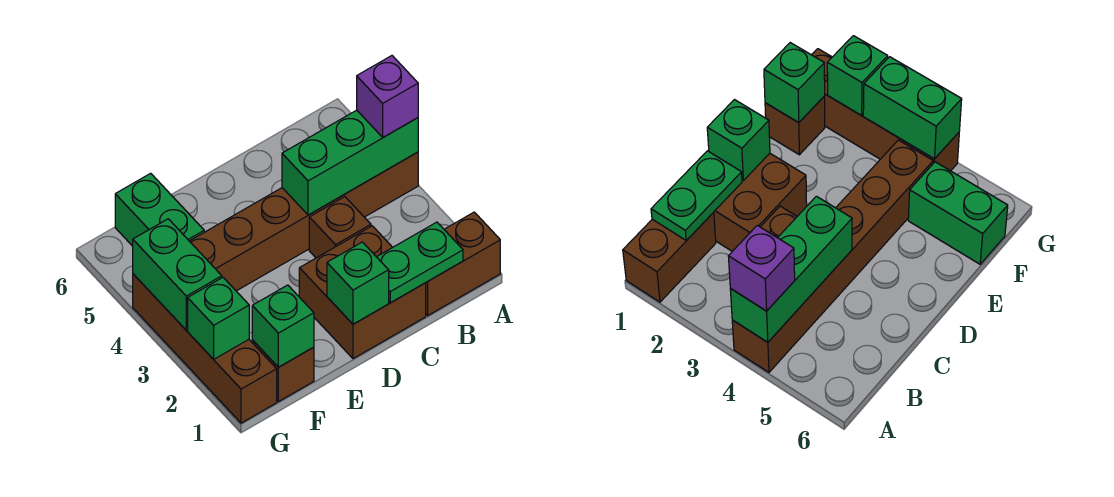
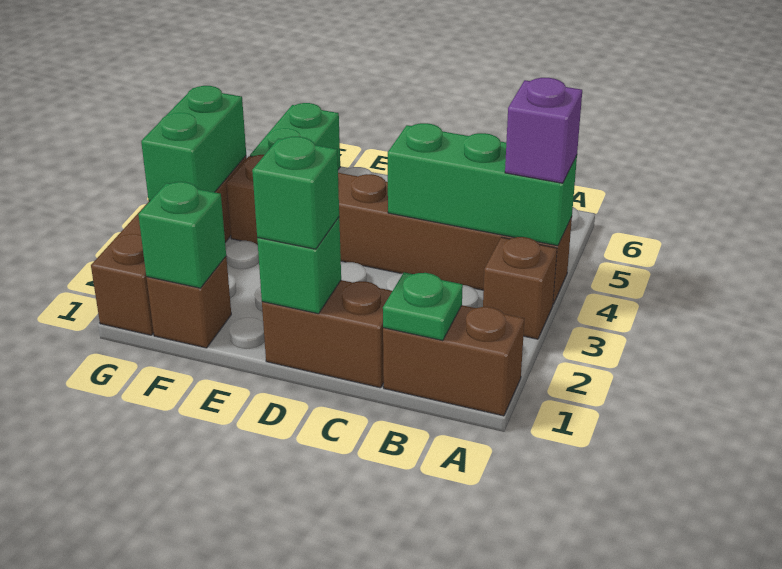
green 1x2 plate [377,222,463,303] -> green 1x1 plate [383,272,463,341]
brown 2x2 brick [299,226,426,359] -> brown 1x2 brick [262,280,392,388]
brown 1x1 brick [309,197,371,258] -> brown 1x1 brick moved to [483,237,557,339]
green 1x1 brick [188,278,249,359] -> green 1x1 brick moved to [252,137,339,249]

